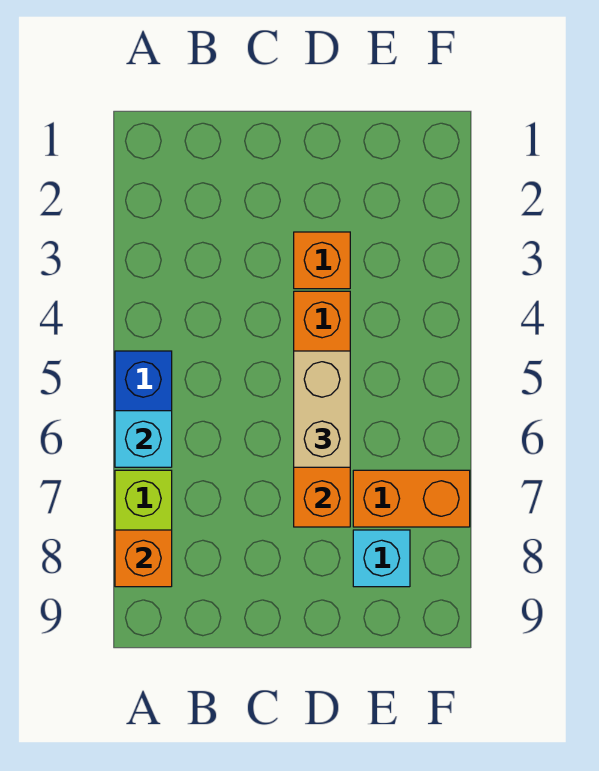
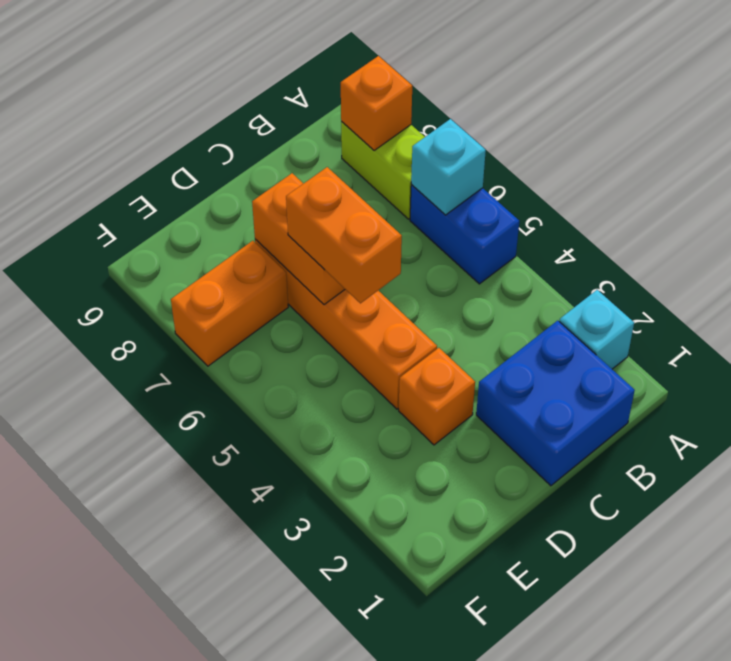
none -> blue 2x2 brick [476,321,635,486]
tan 1x2 brick [294,351,350,467] -> orange 1x2 brick [286,167,402,303]
cyan 1x1 brick [353,530,410,587] -> cyan 1x1 brick moved to [559,290,634,369]

